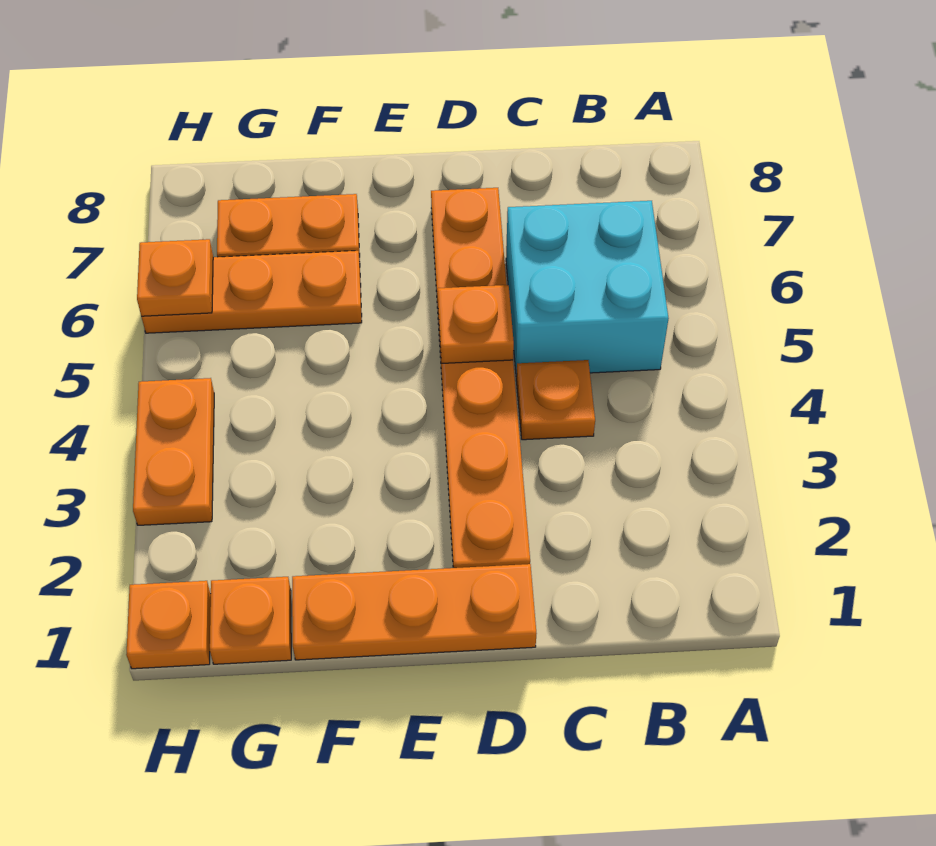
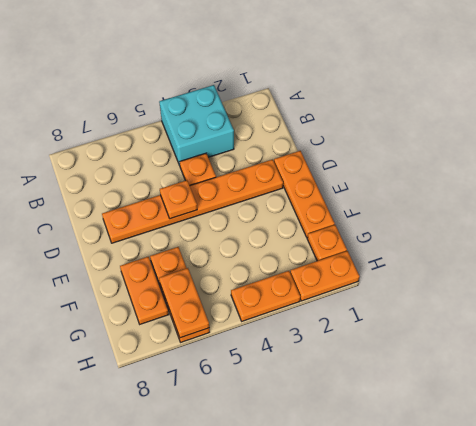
cyan 2x2 brick [506,201,669,375] -> cyan 2x2 brick moved to [159,85,234,165]
orange 1x1 plate [126,581,211,669] -> orange 1x2 plate [290,251,360,301]
orange 1x1 plate [137,239,213,316] -> orange 1x2 plate [159,268,209,338]

